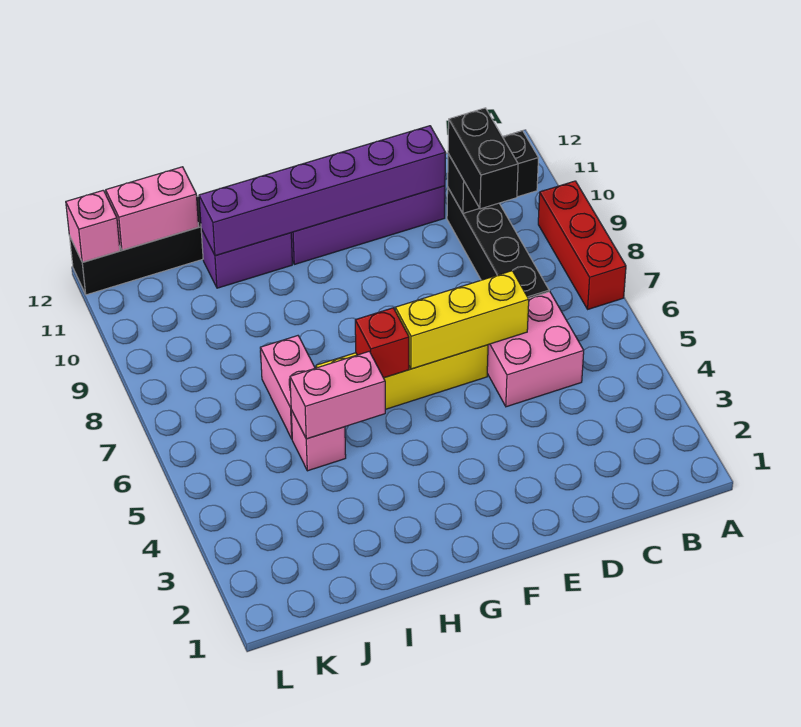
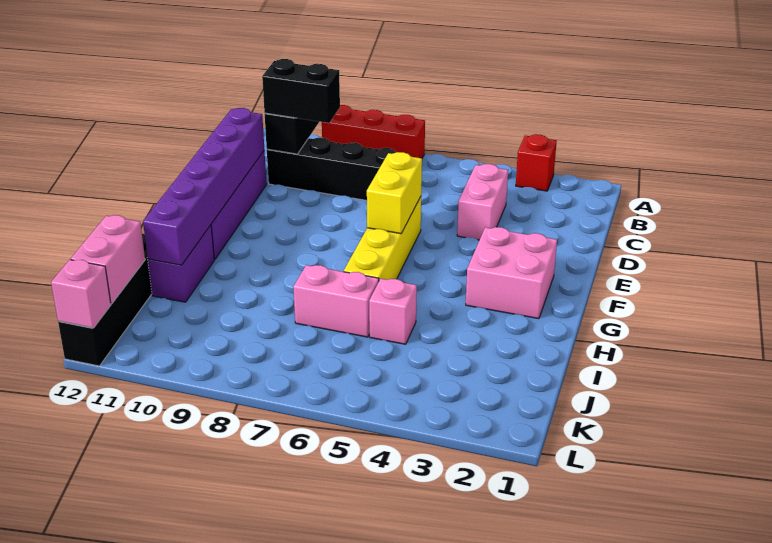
pink 2x2 brick [487,292,584,407] -> pink 2x2 brick moved to [466,227,557,319]
yellow 1x3 brick [395,271,529,369] -> yellow 1x2 brick [367,152,422,234]
red 1x1 brick [355,308,409,378] -> red 1x1 brick moved to [516,134,557,191]
pink 1x2 brick [290,351,385,439] -> pink 1x2 brick moved to [457,164,508,240]

